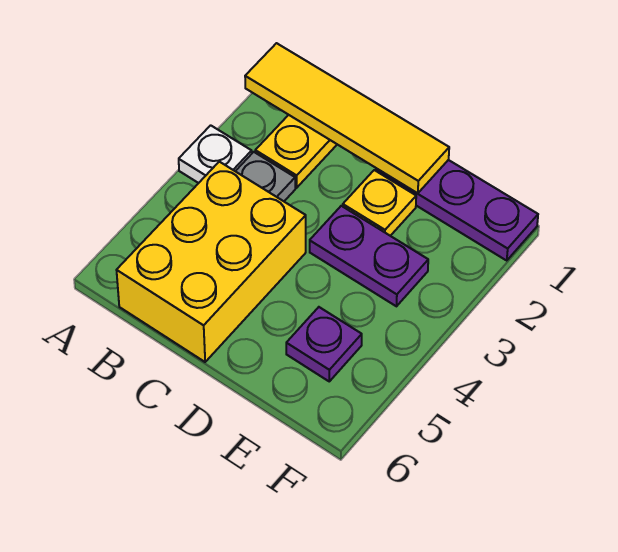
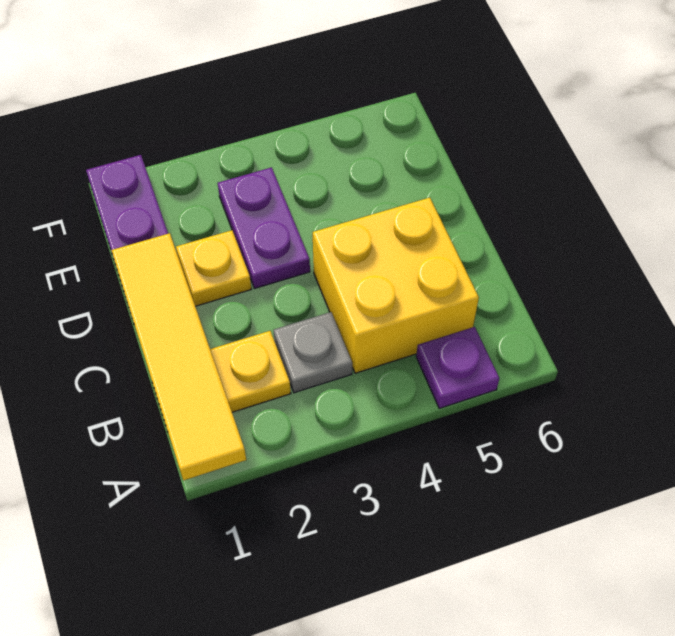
white 1x1 plate [179,125,252,183] -> none
yellow 2x3 brick [117,162,306,362] -> yellow 2x2 brick [313,198,479,373]
purple 1x1 plate [286,307,362,381] -> purple 1x1 plate moved to [416,327,499,408]

